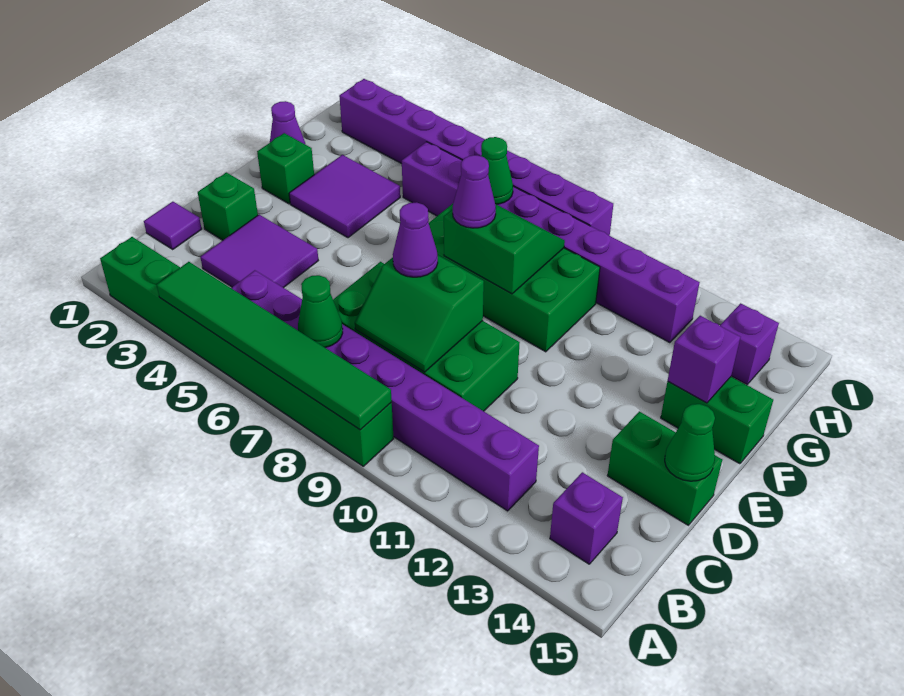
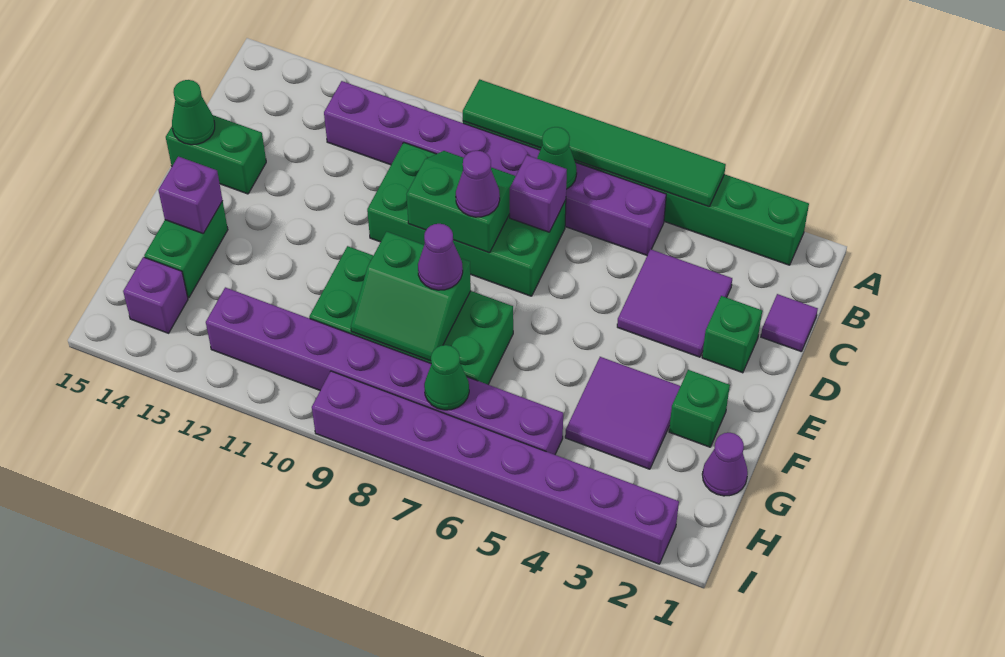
purple 1x1 brick [550,472,623,564] -> purple 1x1 brick moved to [510,155,567,232]
green 1x2 brick [661,377,773,464] -> green 1x2 brick turned to [144,201,228,298]

